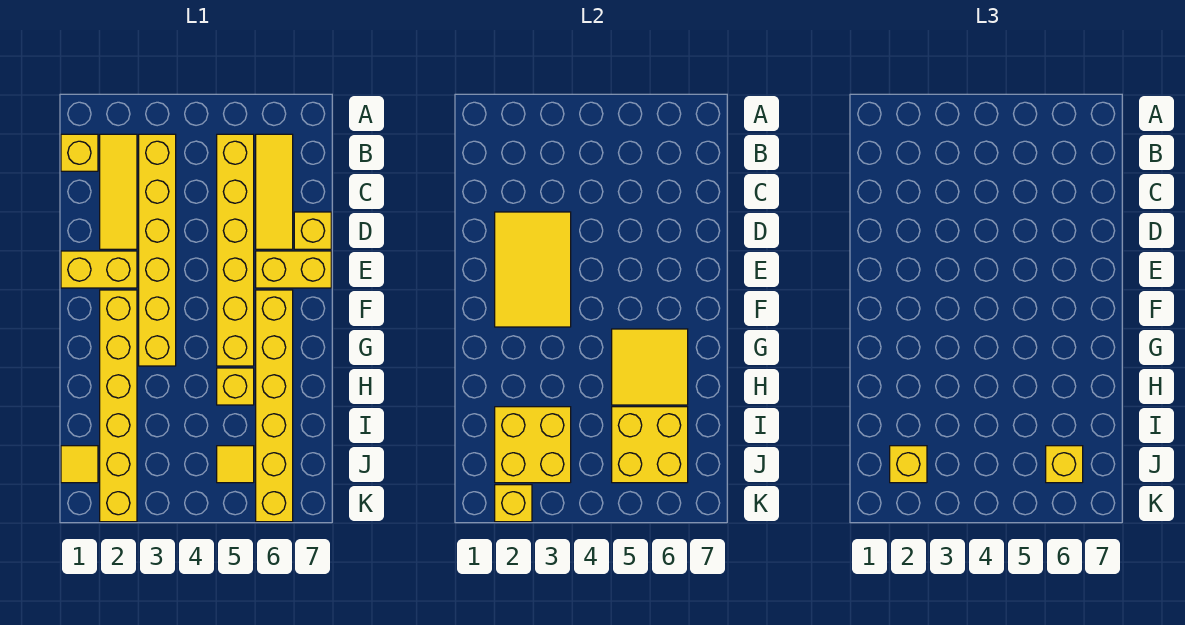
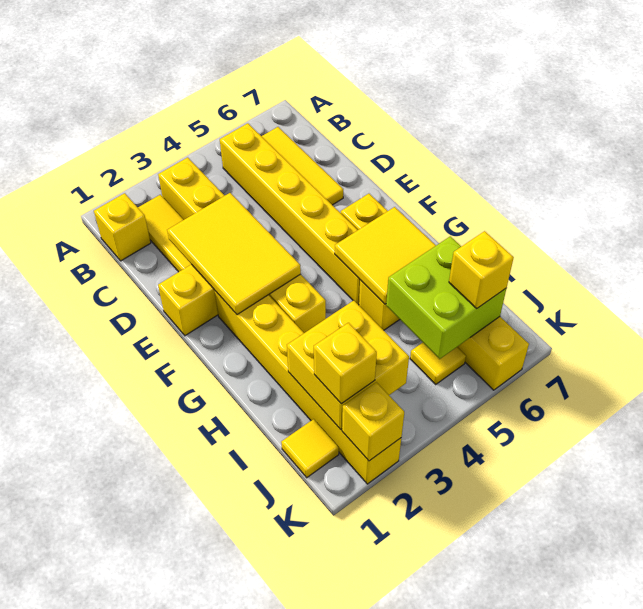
yellow 1x1 brick [294,212,331,249] -> none
yellow 1x2 brick [256,251,331,288] -> none
yellow 2x2 brick [612,407,688,483] -> lime 2x2 brick [386,236,506,359]

